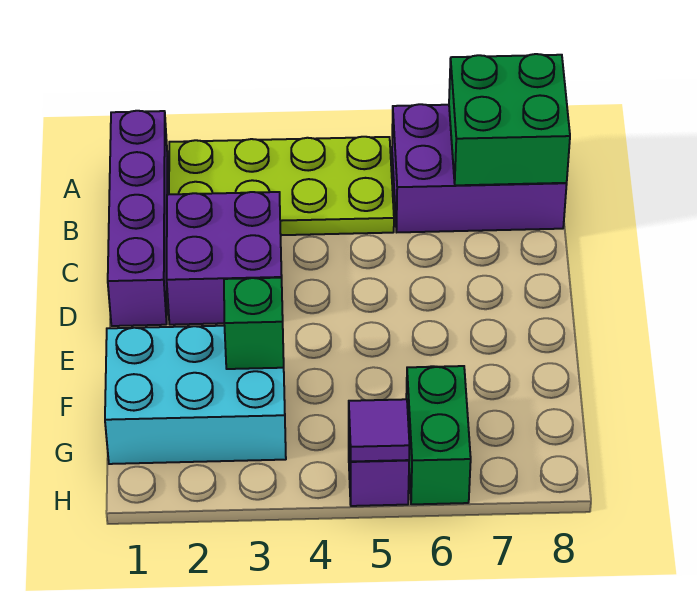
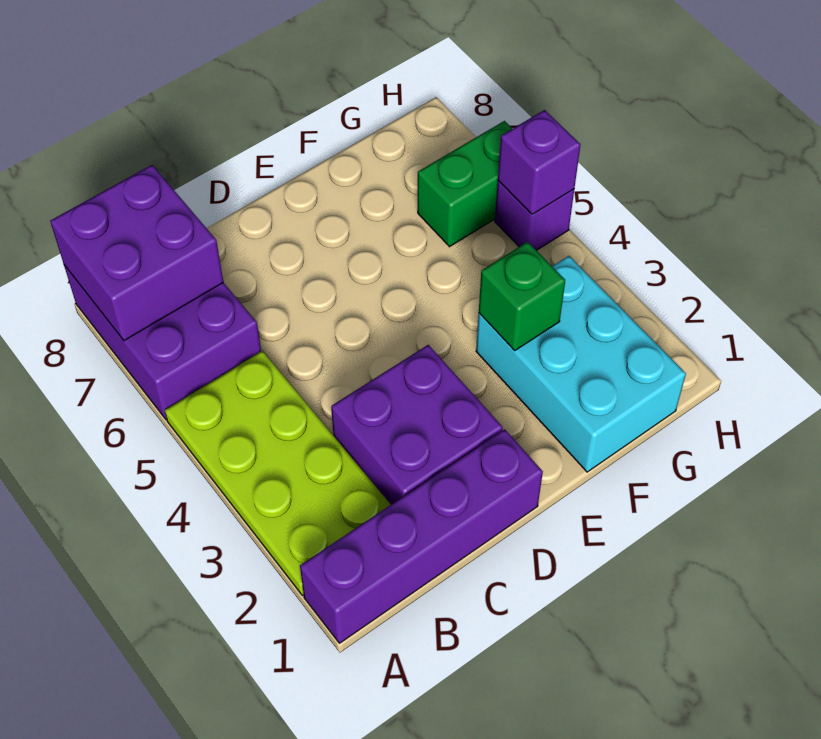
green 2x2 brick [449,54,570,185] -> purple 2x2 brick [50,165,223,341]
purple 1x1 tile [349,399,410,462] -> purple 1x1 brick [498,110,581,214]

